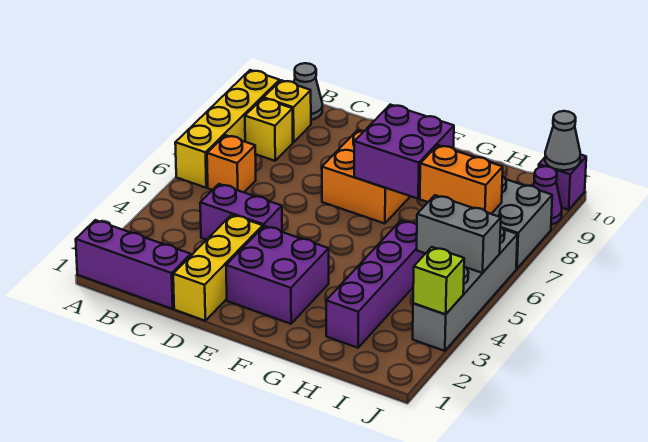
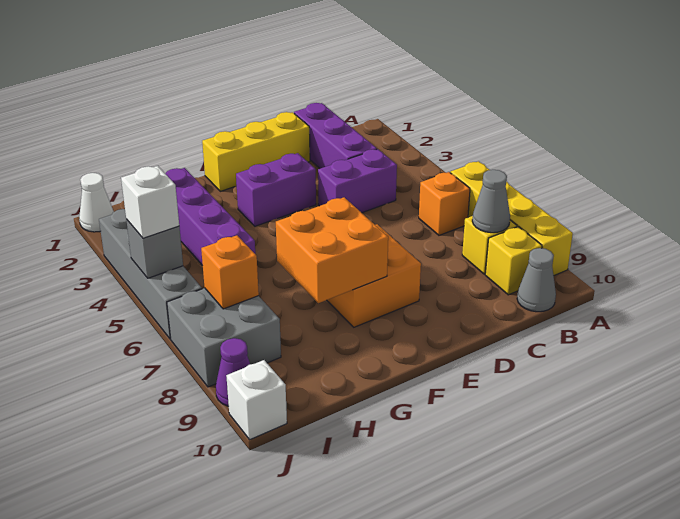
purple 1x3 brick [76,220,191,309] -> purple 1x3 brick turned to [294,103,377,168]
yellow 1x3 brick [173,215,263,321] -> yellow 1x3 brick turned to [202,112,310,191]
purple 2x2 brick [226,226,329,324] -> purple 1x2 brick [236,153,316,226]
purple 2x2 brick [354,105,454,199] -> orange 2x2 brick [276,197,388,303]
orange 1x2 brick [420,145,503,214] -> orange 1x1 brick [201,235,259,309]
grey 1x2 brick [417,195,501,273] -> grey 1x1 brick [126,219,183,278]
none -> white 1x1 cone [79,173,114,232]
lime 1x1 brick [413,247,464,314] -> none
none -> white 1x1 brick [121,166,179,238]
purple 1x1 brick [539,154,586,210] -> white 1x1 brick [226,360,287,439]
grey 1x1 cone [545,111,580,170] -> grey 1x1 cone moved to [472,170,510,233]

